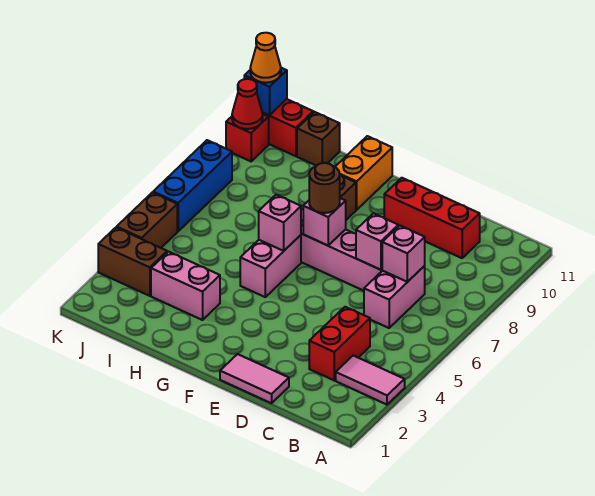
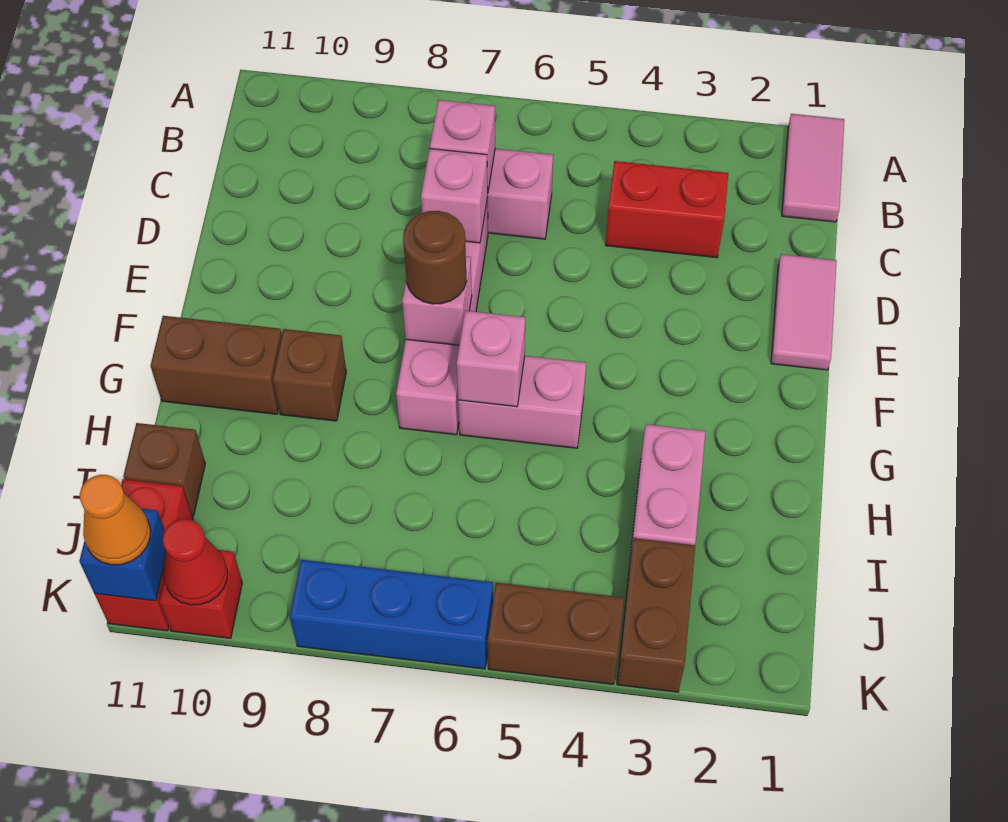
pink 1x2 tile [336,356,405,405] -> pink 1x2 tile moved to [782,114,844,222]
red 1x3 brick [384,178,480,258] -> none
orange 1x2 brick [335,136,392,210] -> brown 1x2 brick [150,316,282,414]

